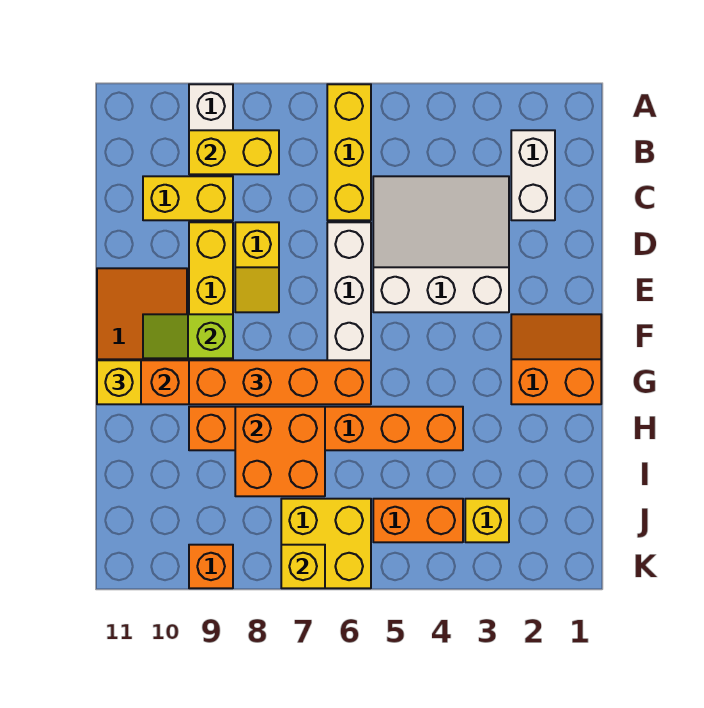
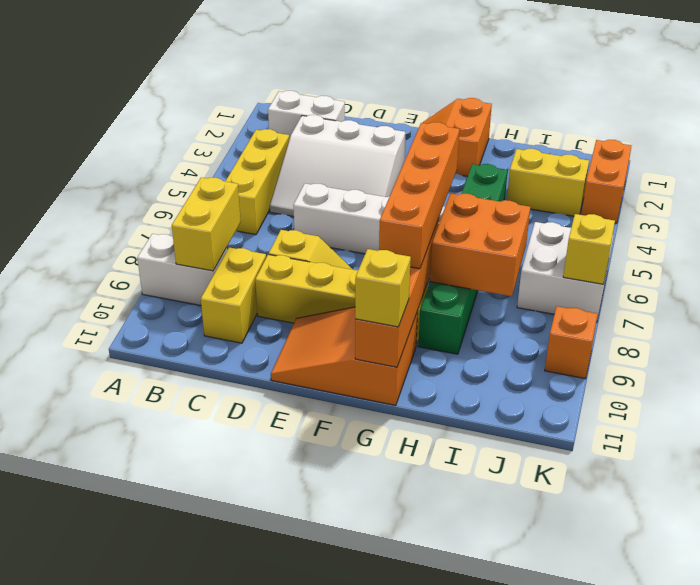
yellow 1x3 brick [327,84,371,220] -> yellow 1x3 brick turned to [225,129,289,235]
white 3x3 slope [373,176,509,312] -> white 3x3 slope turned to [270,115,405,216]
lime 1x2 slope [143,314,233,358] -> none
orange 1x6 brick [189,407,463,450] -> green 1x6 brick [418,164,508,354]
yellow 1x1 brick [465,499,509,542] -> yellow 1x2 brick [507,149,589,216]
orange 1x2 brick [373,499,463,542] -> orange 1x2 brick moved to [581,140,631,223]
yellow 2x2 brick [281,499,371,588] -> white 2x2 brick [517,222,613,322]

